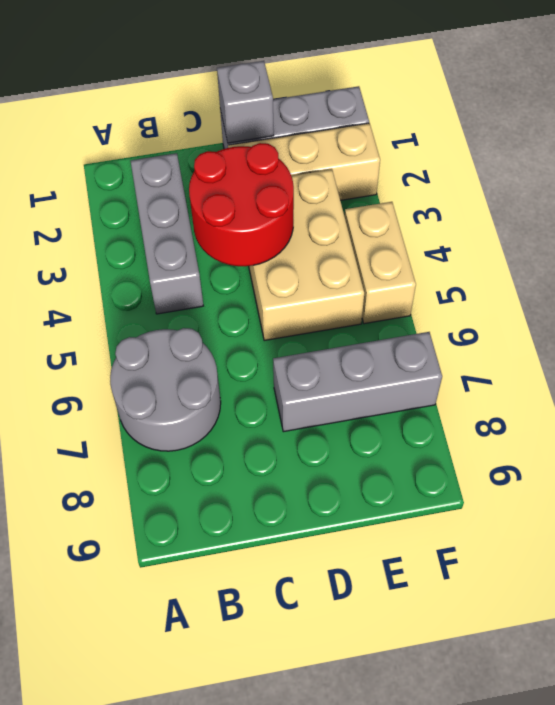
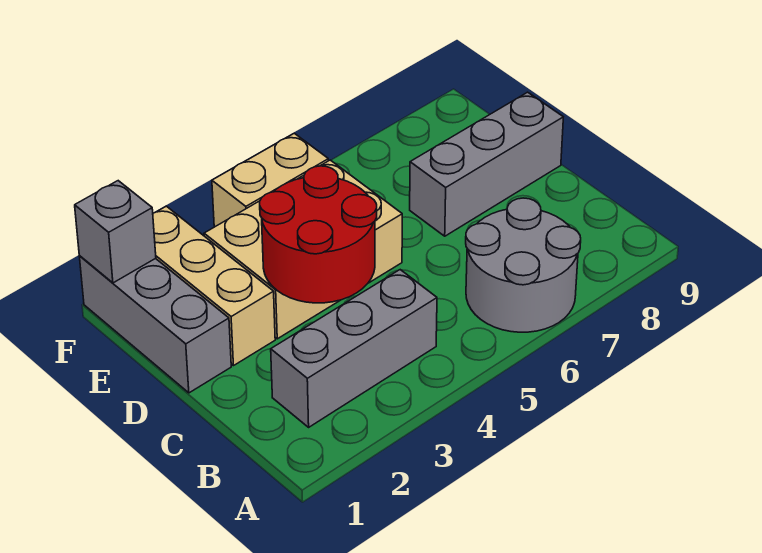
grey 1x1 brick [217,61,274,143] -> grey 1x1 brick moved to [75,181,156,283]
grey 1x3 brick [273,332,442,432] -> grey 1x3 brick turned to [410,92,563,236]

